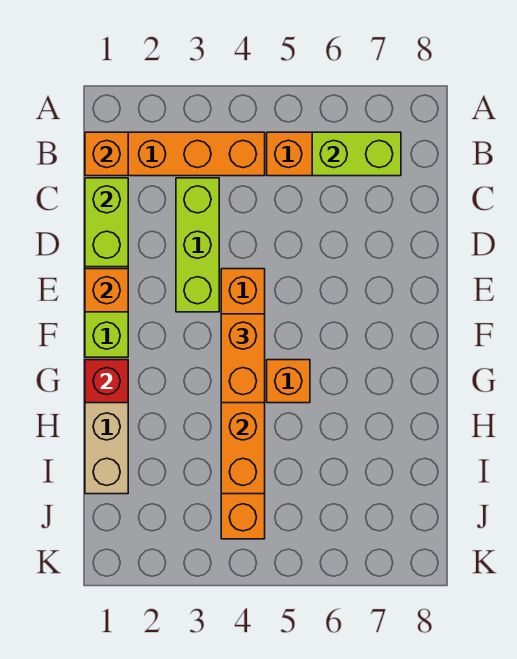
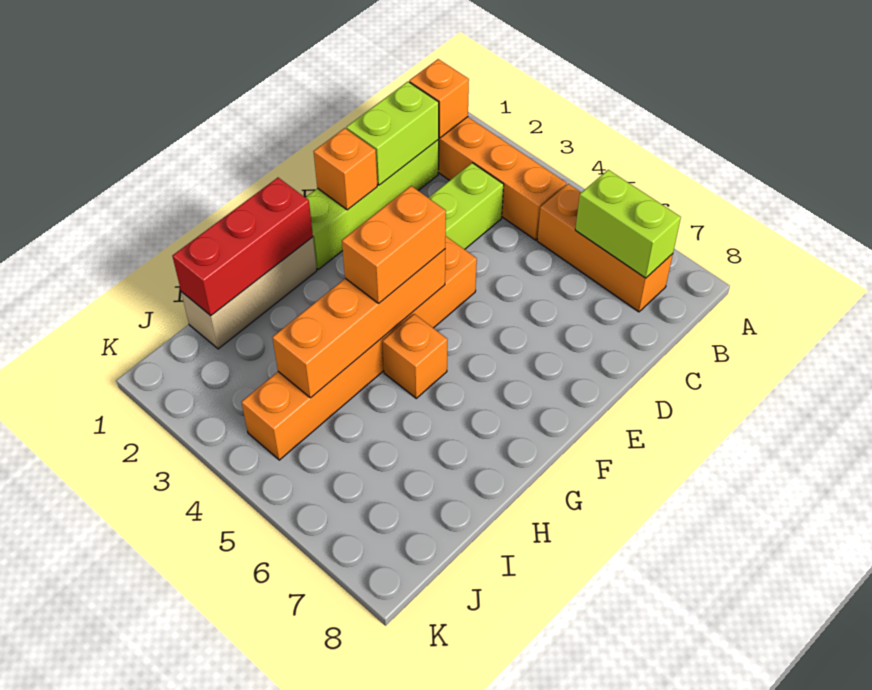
red 1x1 brick [85,360,128,403] -> red 1x3 brick [172,178,313,316]

